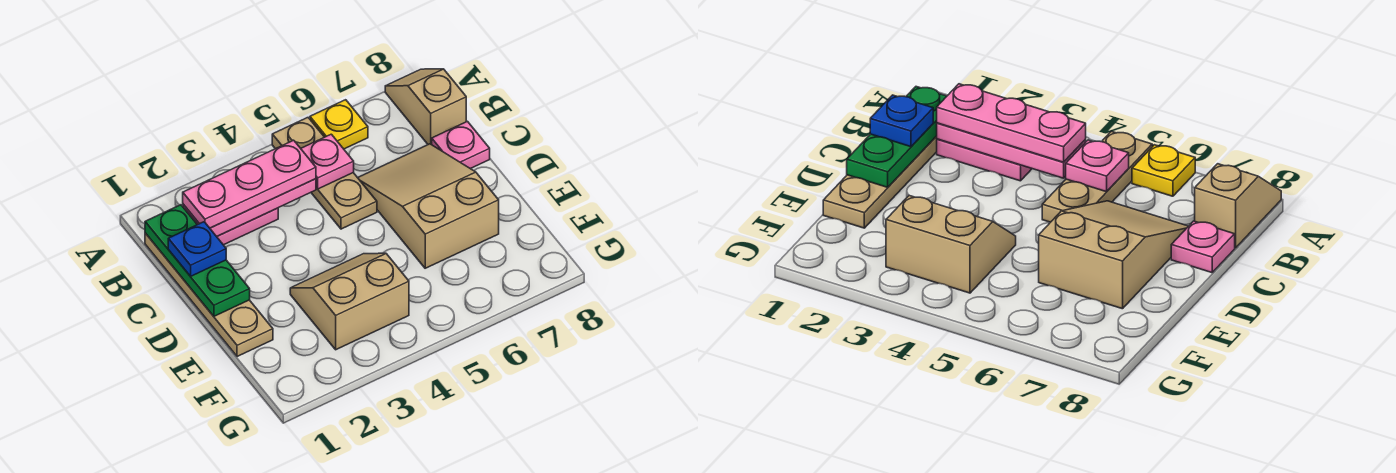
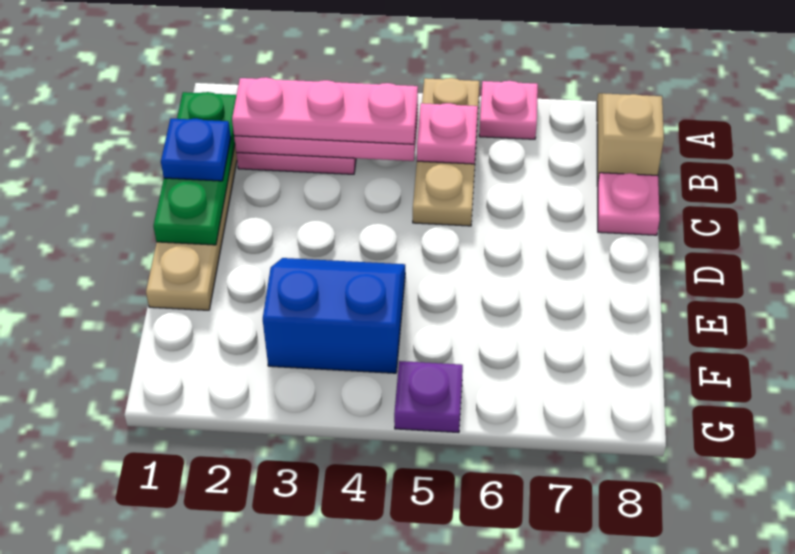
yellow 1x1 plate [310,100,368,149] -> pink 1x1 plate [479,81,538,139]
tan 2x3 slope [358,144,499,268] -> none
tan 2x2 slope [290,253,409,350] -> blue 2x2 slope [263,258,405,373]
none -> purple 1x1 plate [394,361,463,433]

